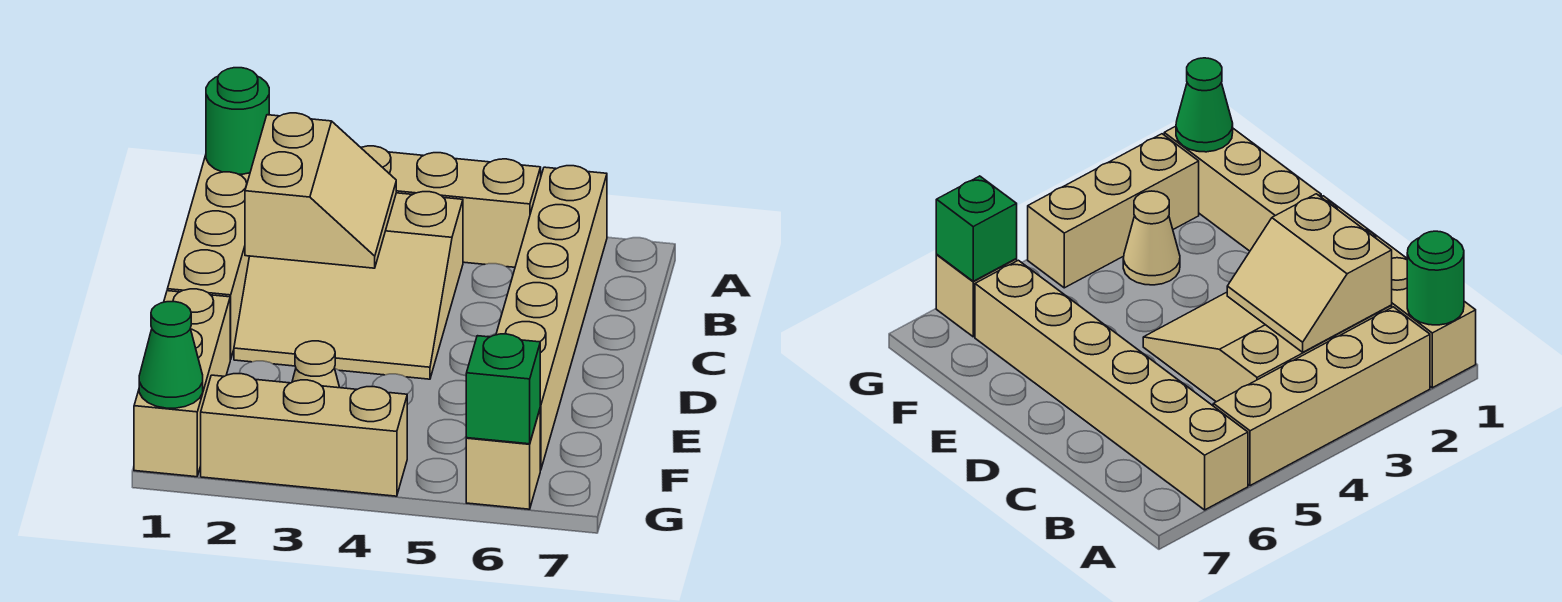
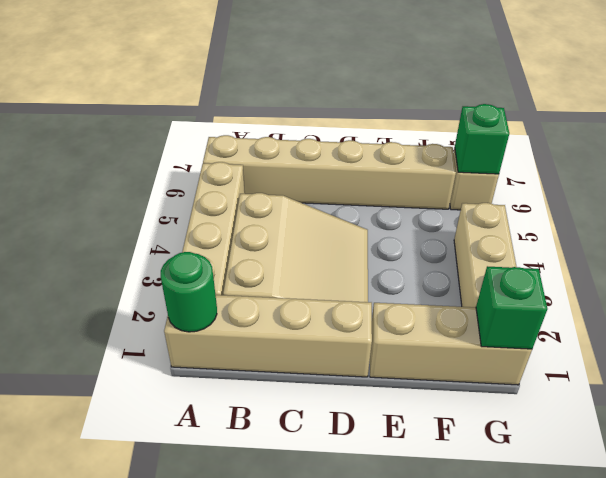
tan 2x2 slope [245,113,396,268] -> none
tan 1x1 cone [292,341,340,388] -> none
green 1x1 cone [139,302,203,408] -> green 1x1 brick [476,266,547,349]

